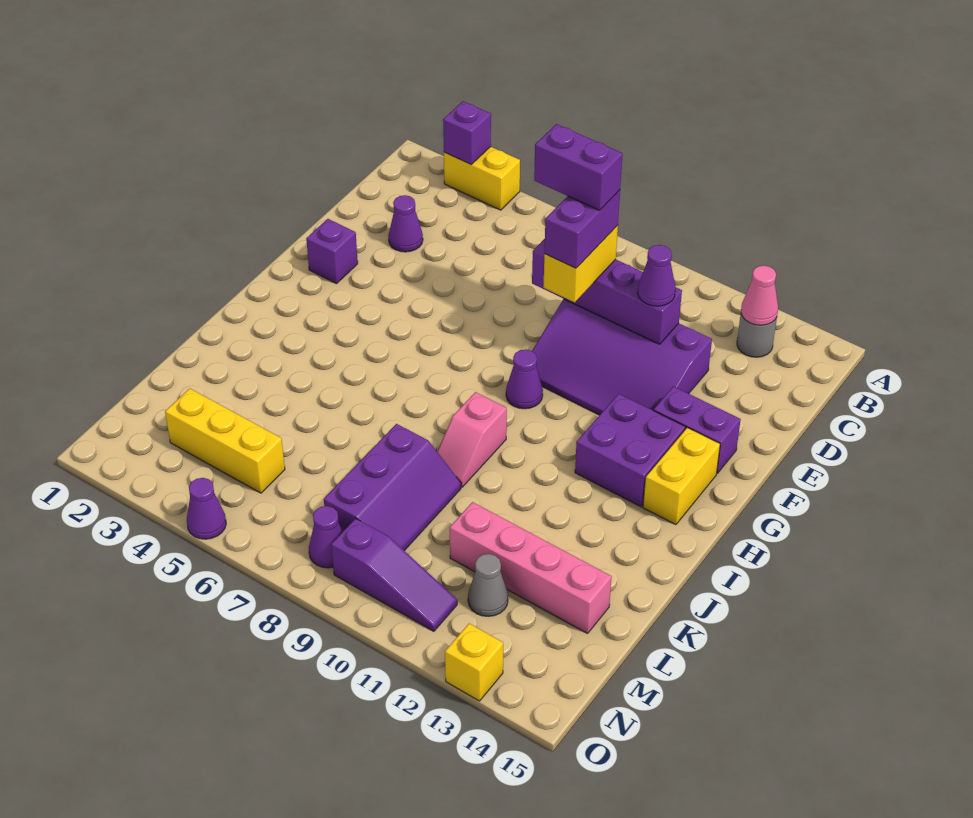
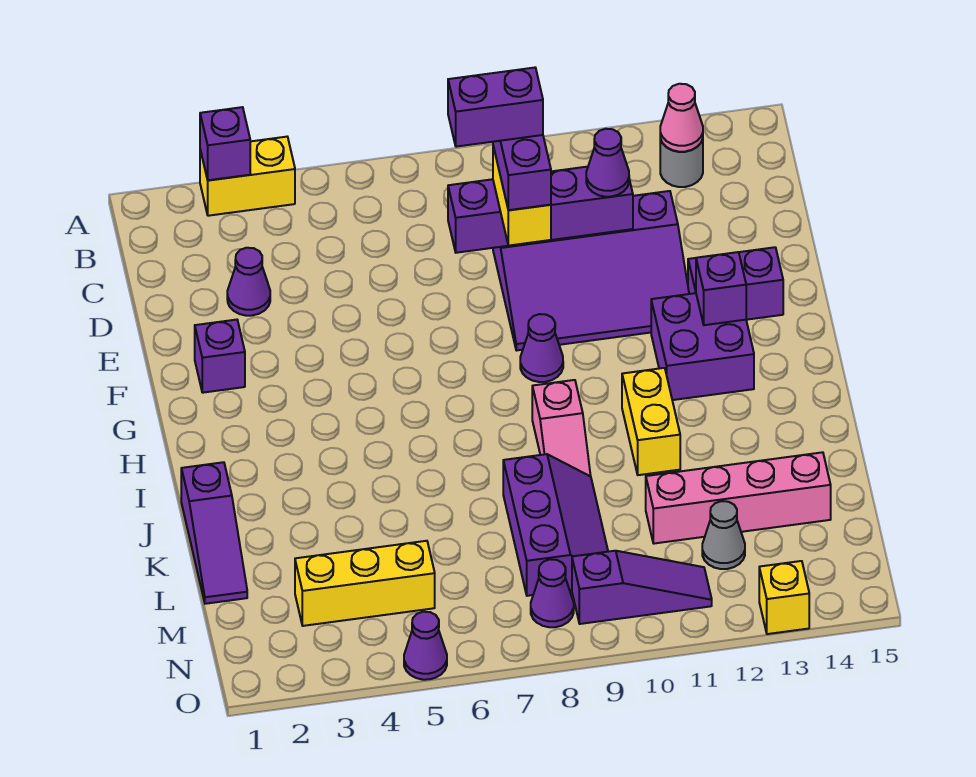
none -> purple 1x1 brick [696,252,746,325]
yellow 1x2 brick [643,428,720,525] -> yellow 1x2 brick moved to [622,368,680,475]
none -> purple 1x3 slope [181,462,247,604]

